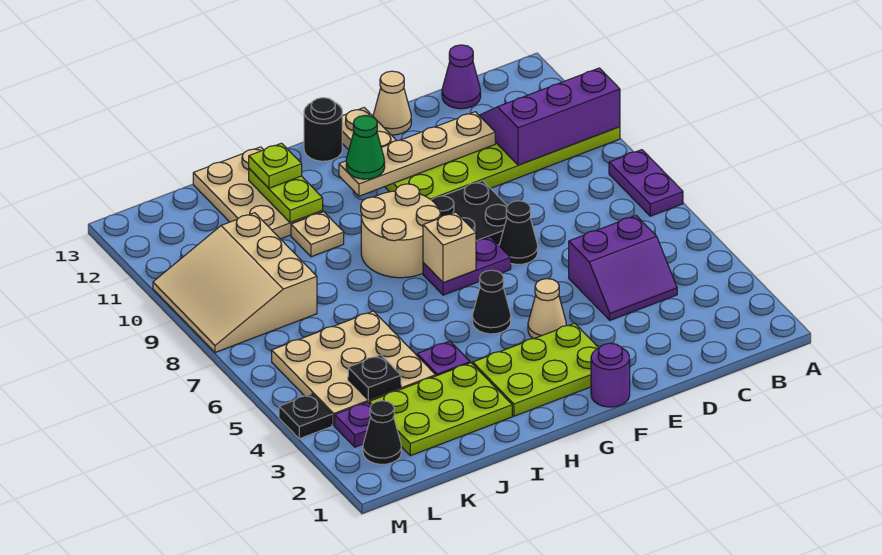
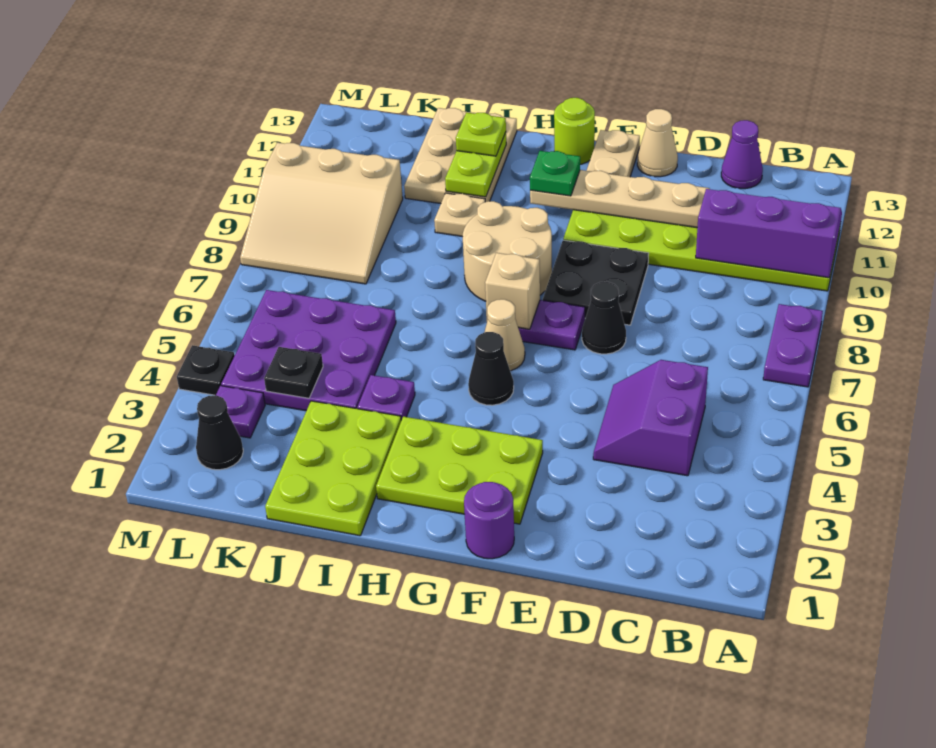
purple 2x2 slope [569,216,677,320] -> purple 2x2 slope turned to [593,360,708,476]
tan 1x1 cone [528,279,566,339] -> tan 1x1 cone moved to [485,299,525,371]
green 1x1 cone [346,116,385,179] -> green 1x1 plate [530,151,580,196]
black 1x1 round brick [304,98,342,161] -> lime 1x1 round brick [554,98,595,164]
lime 2x3 plate [369,363,512,456] -> lime 2x3 plate turned to [265,401,401,536]
tan 3x3 plate [272,311,436,426] -> purple 3x3 plate [221,290,396,411]
tan 3x3 slope [153,213,317,352] -> tan 3x3 slope turned to [240,143,403,284]

